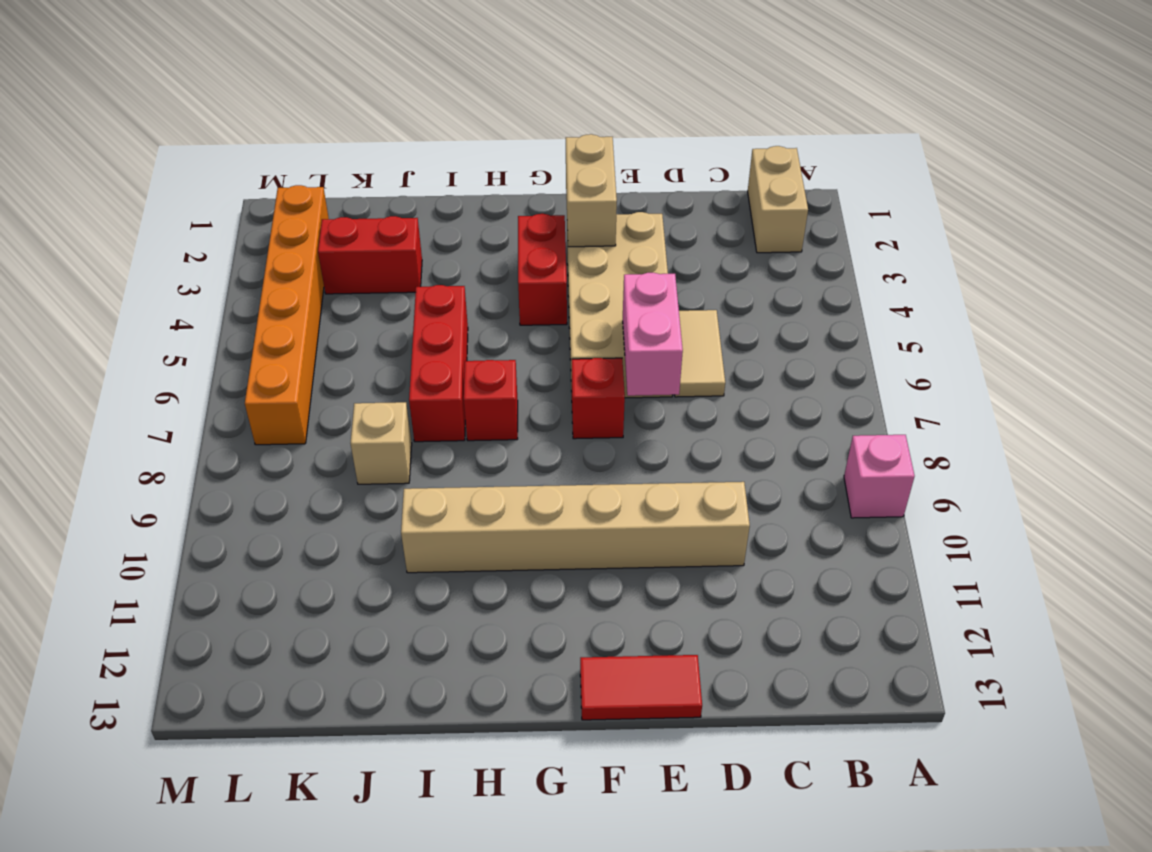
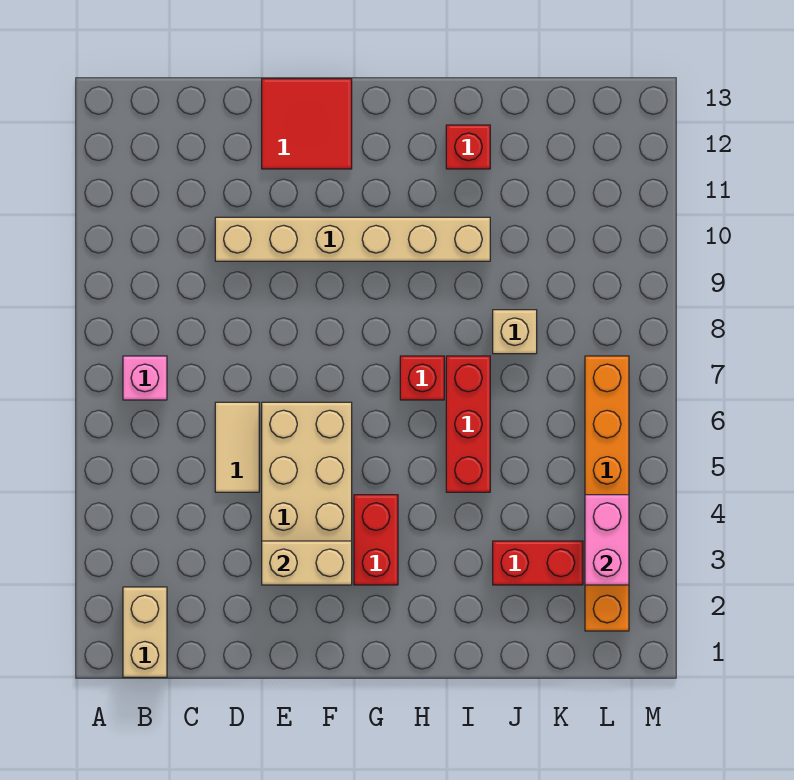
pink 1x1 brick [844,435,915,518] -> pink 1x1 brick moved to [123,356,167,400]
pink 1x2 brick [623,273,683,396] -> pink 1x2 brick moved to [585,495,629,585]
red 1x2 tile [580,655,702,720] -> red 2x2 tile [262,79,352,169]
tan 1x2 brick [566,134,617,247] -> tan 1x2 brick turned to [262,541,352,585]
red 1x1 brick [572,358,625,439] -> red 1x1 brick moved to [446,125,490,169]

